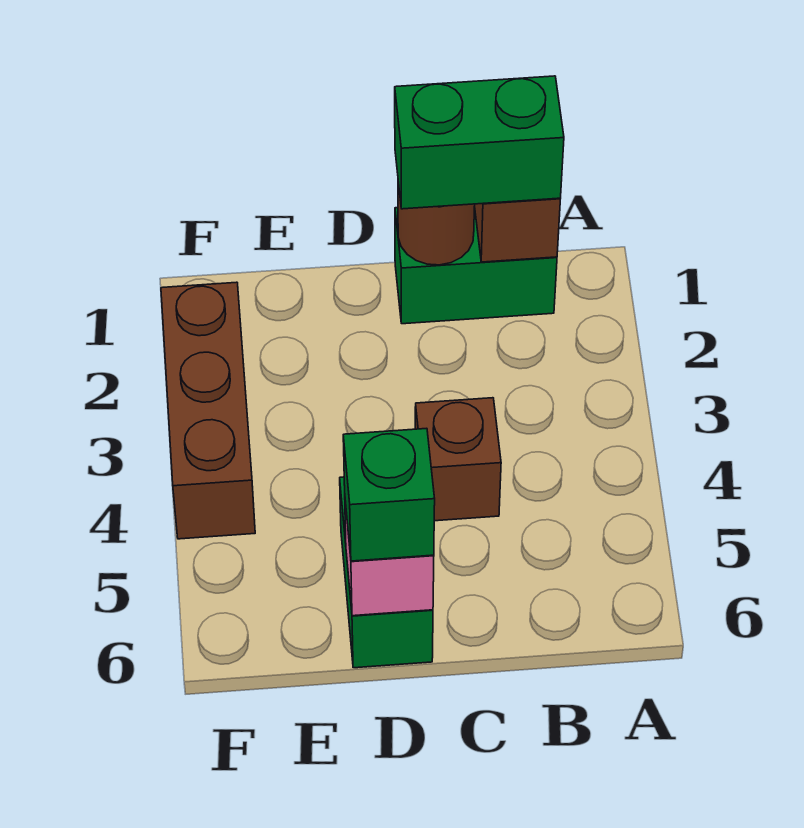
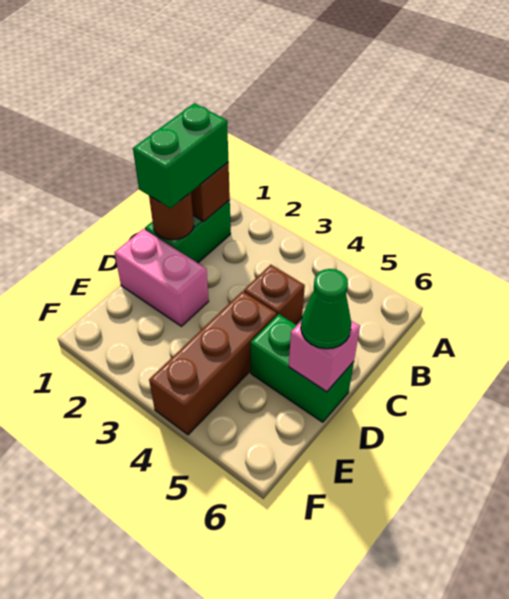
none -> pink 1x2 brick [114,229,209,326]
green 1x1 brick [343,428,435,561] -> green 1x1 cone [301,269,351,349]
brown 1x3 brick [161,282,255,539] -> brown 1x3 brick turned to [149,291,277,435]

